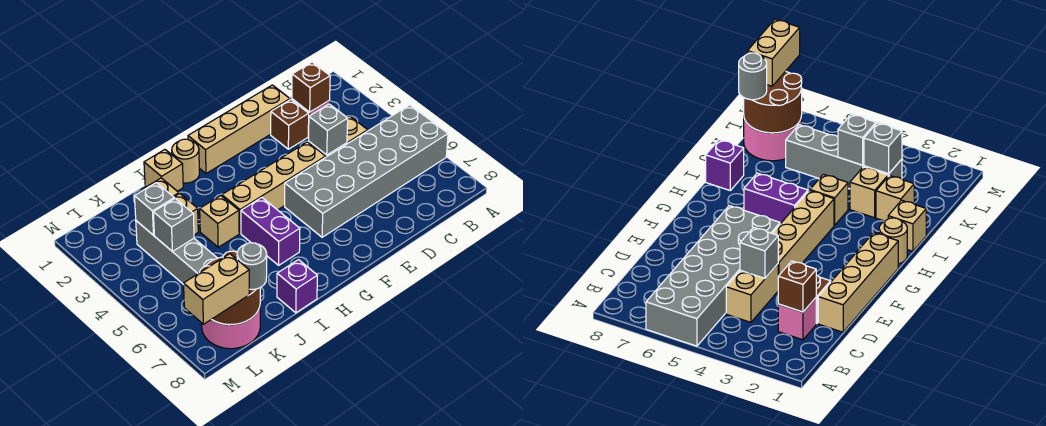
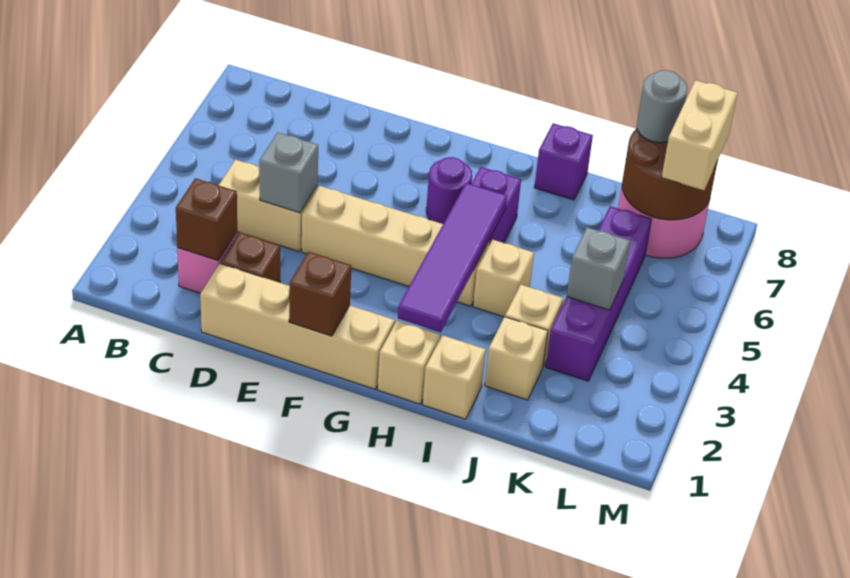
grey 2x6 brick [285,105,448,237] -> none
none -> brown 1x1 brick [289,252,351,336]
none -> purple 1x1 round brick [426,157,472,224]
tan 1x1 round brick [172,139,199,183] -> tan 1x1 brick [378,321,440,404]
none -> purple 1x4 tile [398,183,507,332]
grey 1x4 brick [136,221,217,285] -> purple 1x4 brick [546,206,651,381]
grey 1x1 brick [135,183,174,235] -> none
tan 1x2 brick [184,254,249,324] -> tan 1x2 brick turned to [662,80,738,190]

